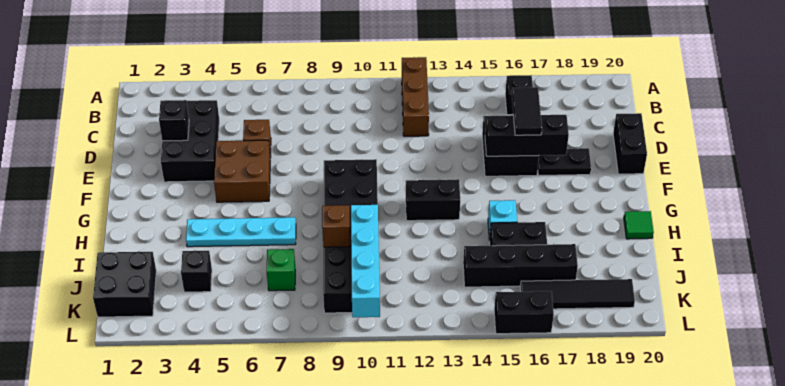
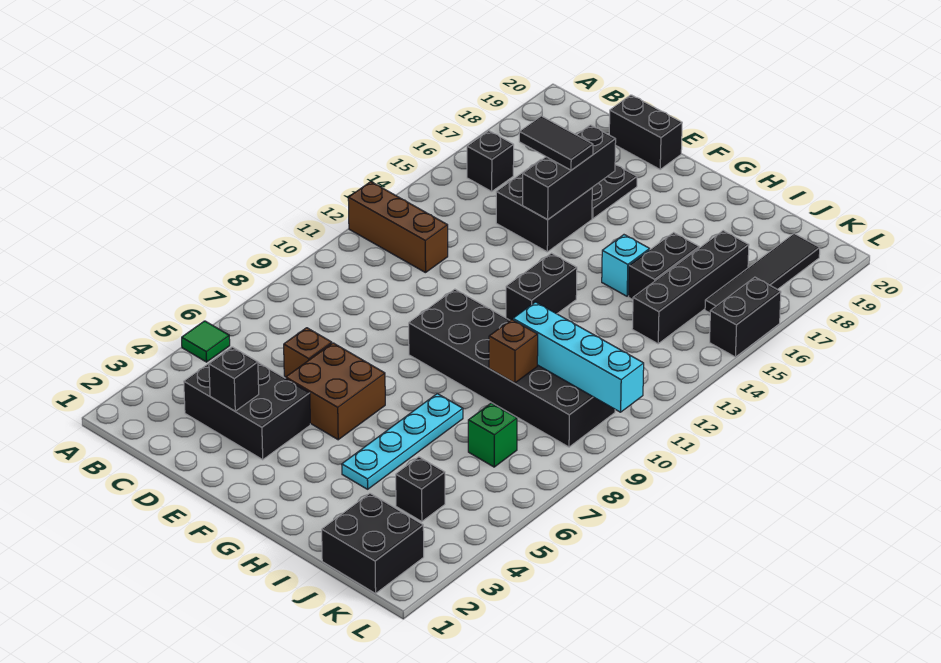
green 1x1 tile [624,211,654,239] -> green 1x1 tile moved to [182,321,230,362]

